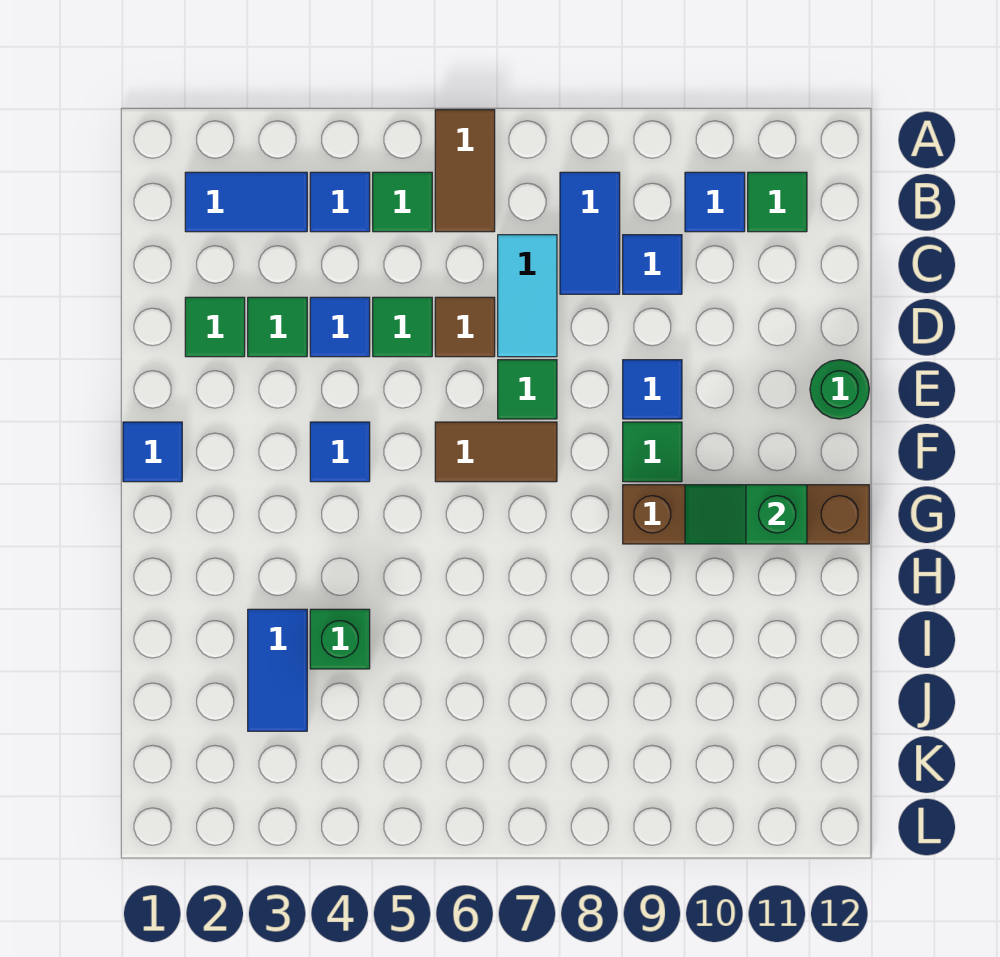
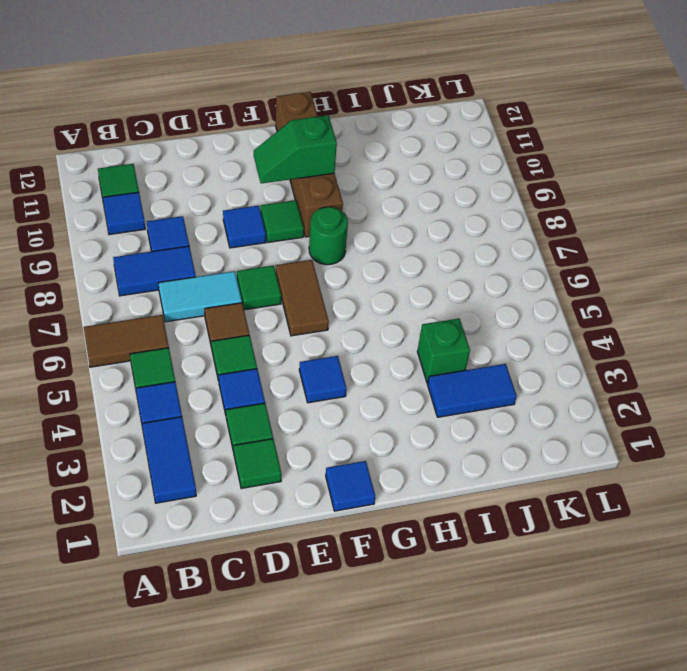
green 1x1 round brick [810,360,869,419] -> green 1x1 round brick moved to [309,207,348,265]
green 1x2 slope [685,485,807,544] -> green 1x2 slope turned to [254,115,337,184]

